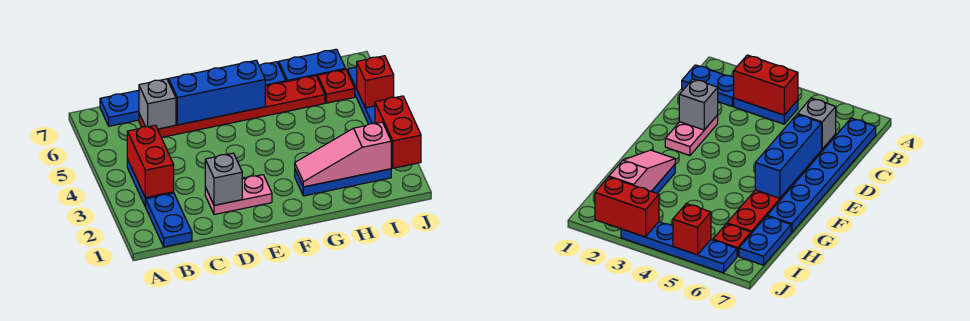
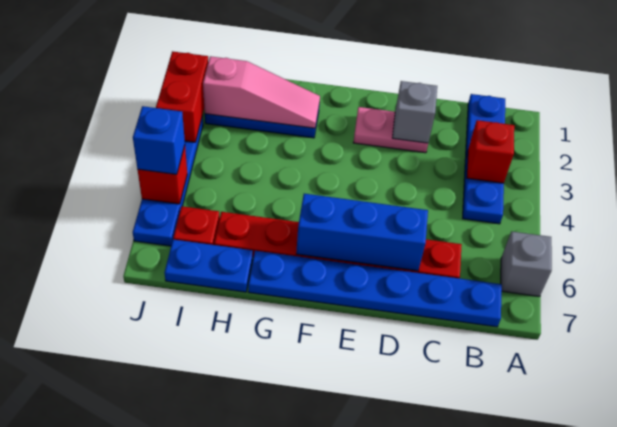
red 1x2 brick [127,125,174,198] -> red 1x1 brick [467,120,514,183]
grey 1x1 brick [139,79,176,129] -> grey 1x1 brick moved to [501,232,552,297]
none -> blue 1x1 brick [133,106,185,174]

